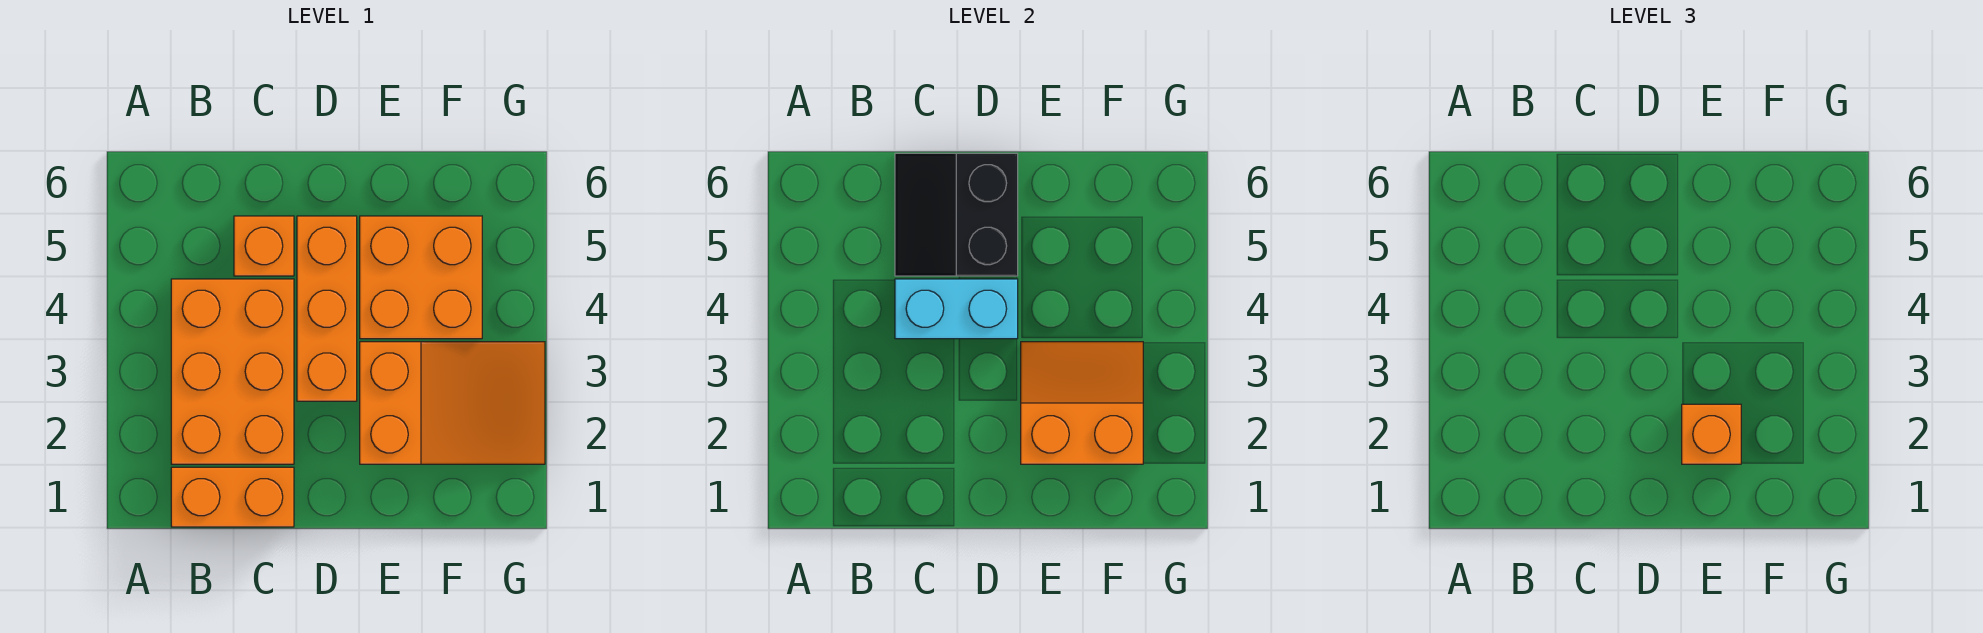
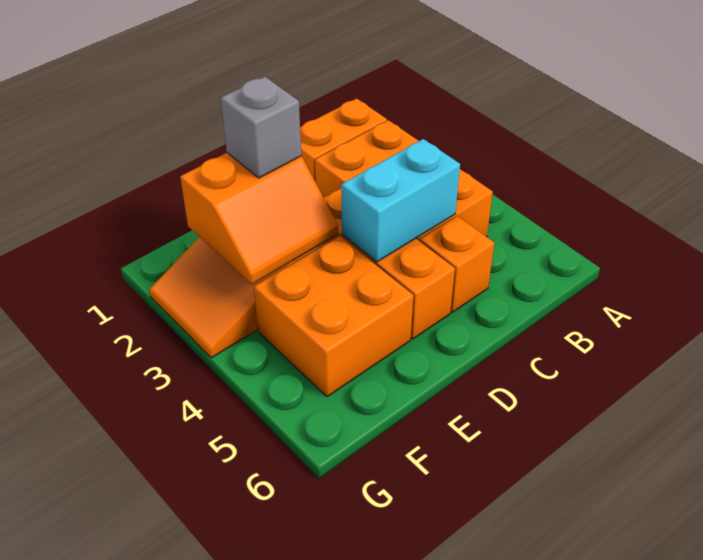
black 2x2 slope [895,153,1018,276] -> none
orange 1x1 brick [1682,404,1741,464] -> grey 1x1 brick [221,77,301,178]

